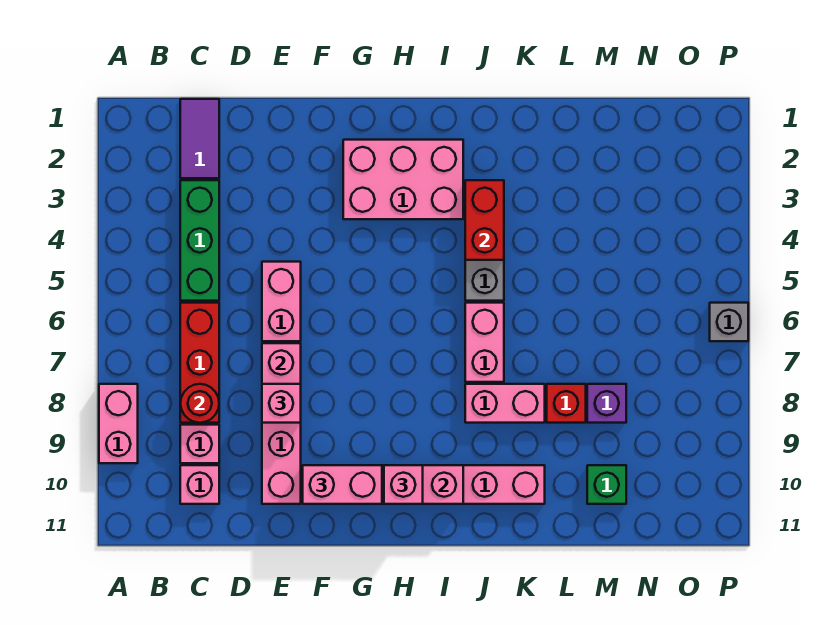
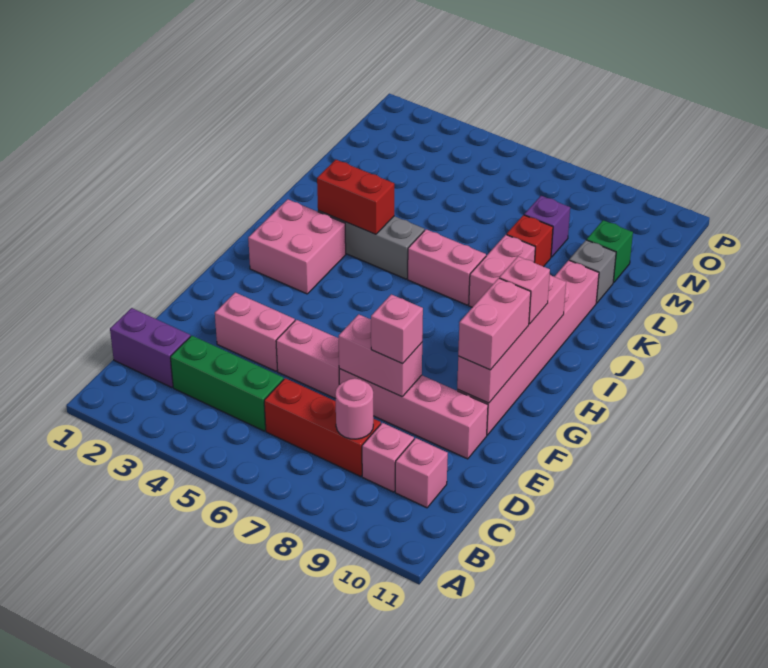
pink 1x2 brick [99,384,138,463] -> pink 1x2 brick moved to [215,293,295,371]
purple 1x2 tile [180,99,219,178] -> purple 1x2 brick [110,308,190,388]
red 1x1 round brick [180,384,219,423] -> pink 1x1 round brick [335,378,373,439]
pink 2x3 brick [343,140,463,219] -> pink 2x2 brick [248,199,346,294]
grey 1x1 brick [710,303,748,341] -> grey 1x1 brick moved to [569,240,616,303]

